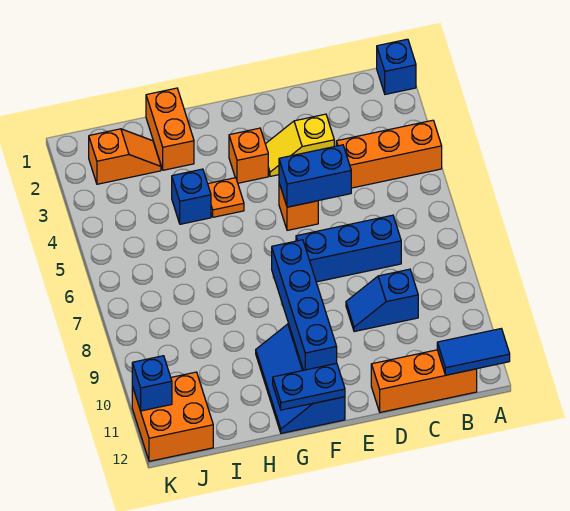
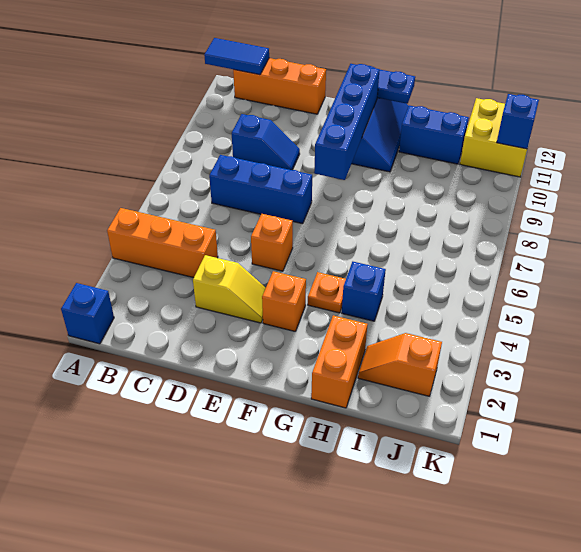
blue 1x2 brick [279,145,351,207] -> blue 1x2 brick moved to [399,105,469,164]
orange 2x2 brick [132,372,213,461] -> yellow 2x2 brick [460,98,527,177]

